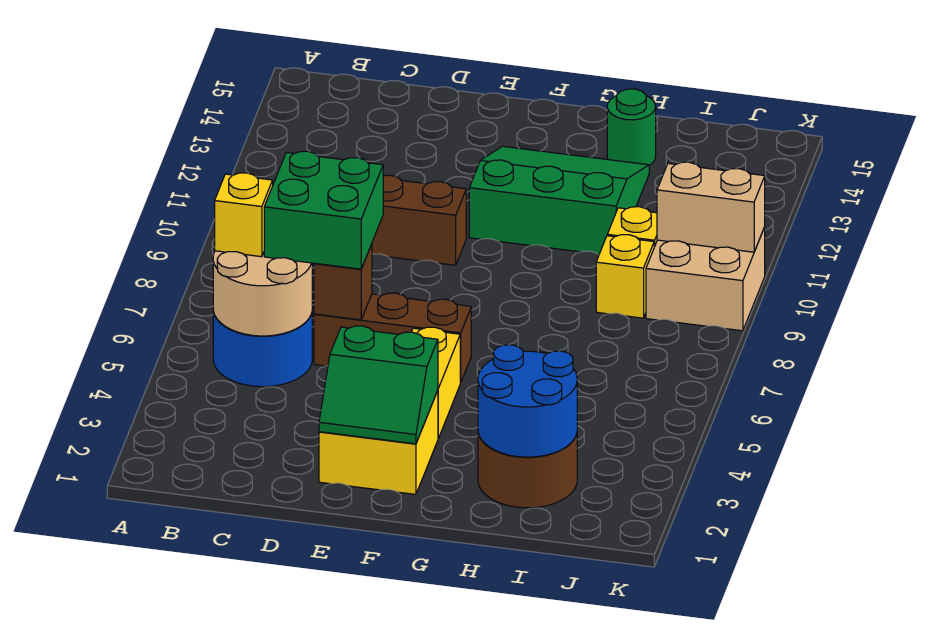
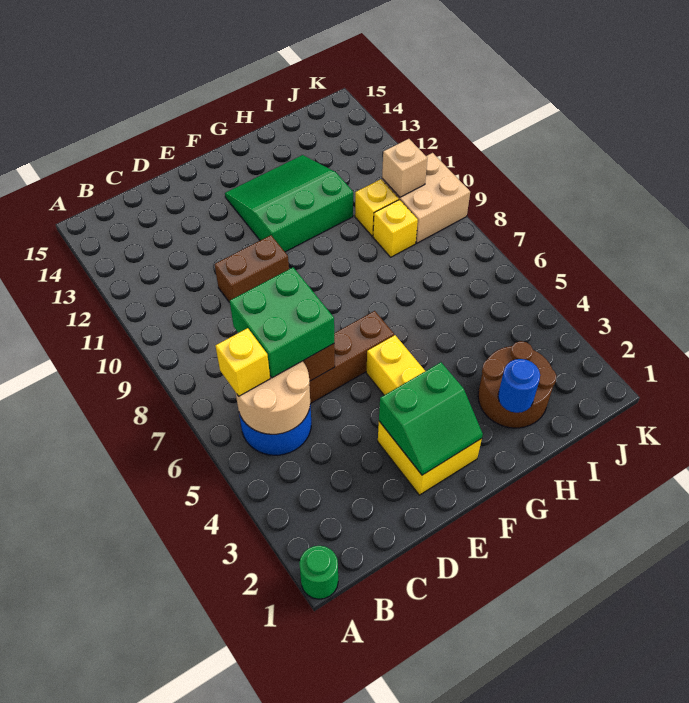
blue 2x2 round brick [478,345,577,457] -> blue 1x1 round brick [498,359,540,413]
green 1x1 round brick [607,89,656,165] -> green 1x1 round brick moved to [299,546,338,599]
tan 1x2 brick [657,162,765,252] -> tan 1x1 brick [382,139,427,197]

